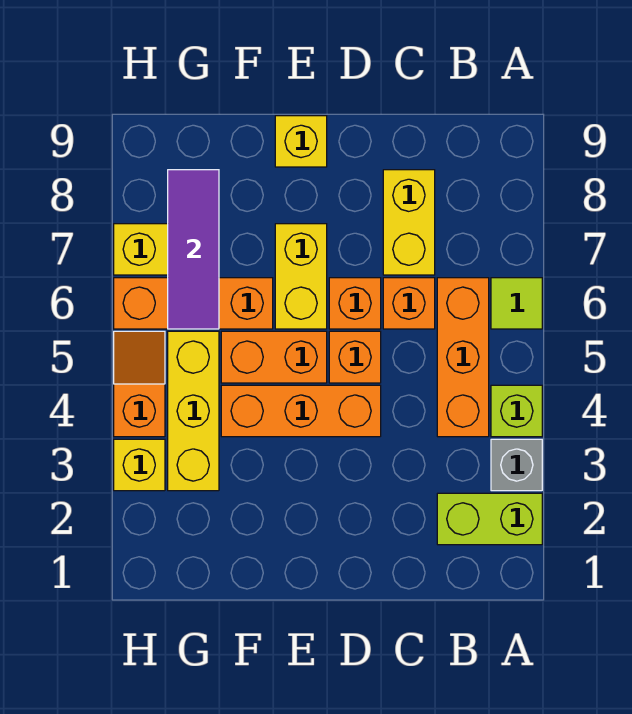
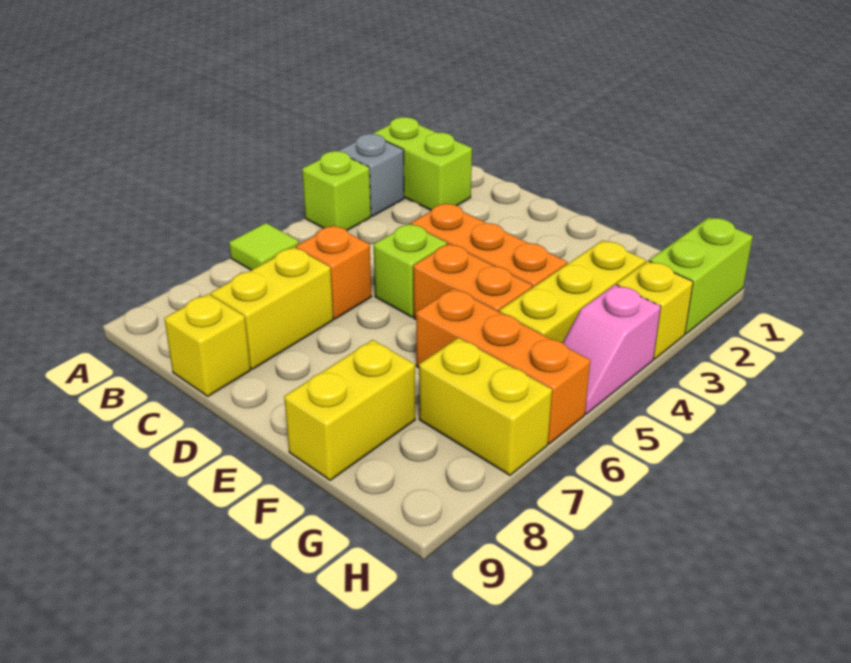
orange 1x3 brick [437,278,489,437] -> none
orange 1x1 brick [329,331,381,383] -> lime 1x1 brick [374,224,447,317]
orange 1x1 brick [329,278,381,329] -> none
yellow 1x2 brick [275,224,327,329] -> yellow 1x2 brick moved to [284,340,415,480]
yellow 1x1 brick [275,116,327,167] -> yellow 1x1 brick moved to [164,294,250,396]
purple 1x3 tile [168,170,219,329] -> none
none -> lime 1x2 brick [649,217,753,334]
orange 1x2 slope [114,331,165,437] -> pink 1x2 slope [563,285,661,414]

